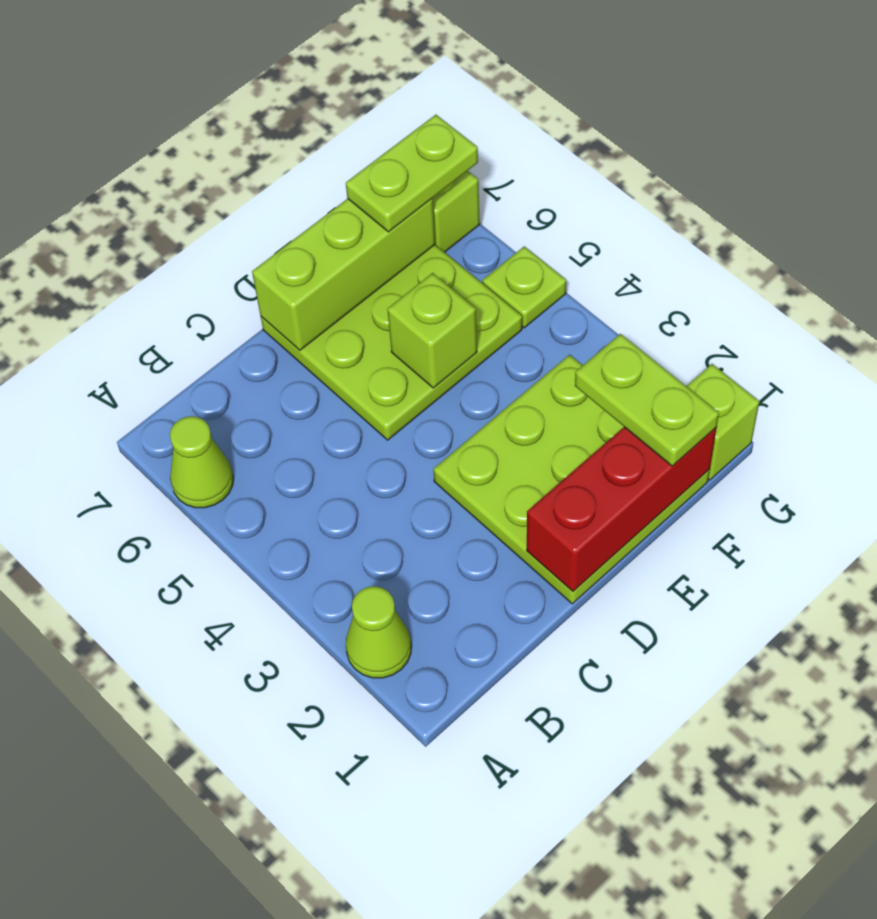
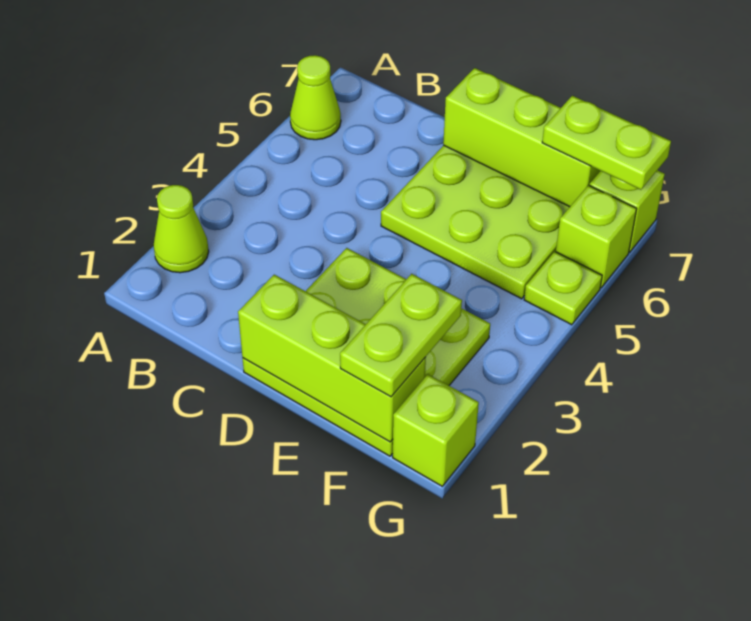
red 1x3 brick [527,427,717,591] -> lime 1x3 brick [238,275,426,442]
lime 1x1 brick [387,273,477,388] -> lime 1x1 brick moved to [556,185,637,288]

